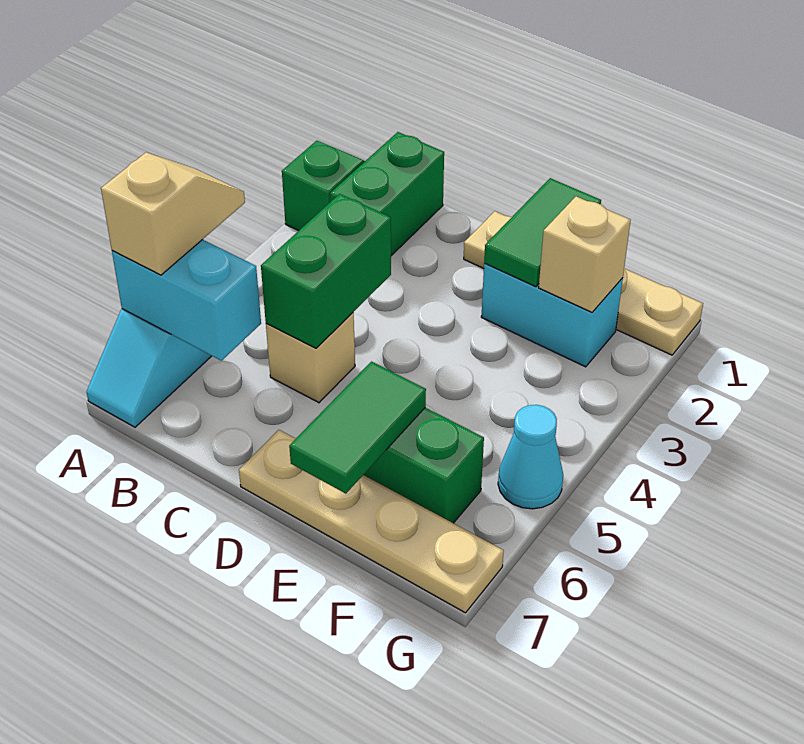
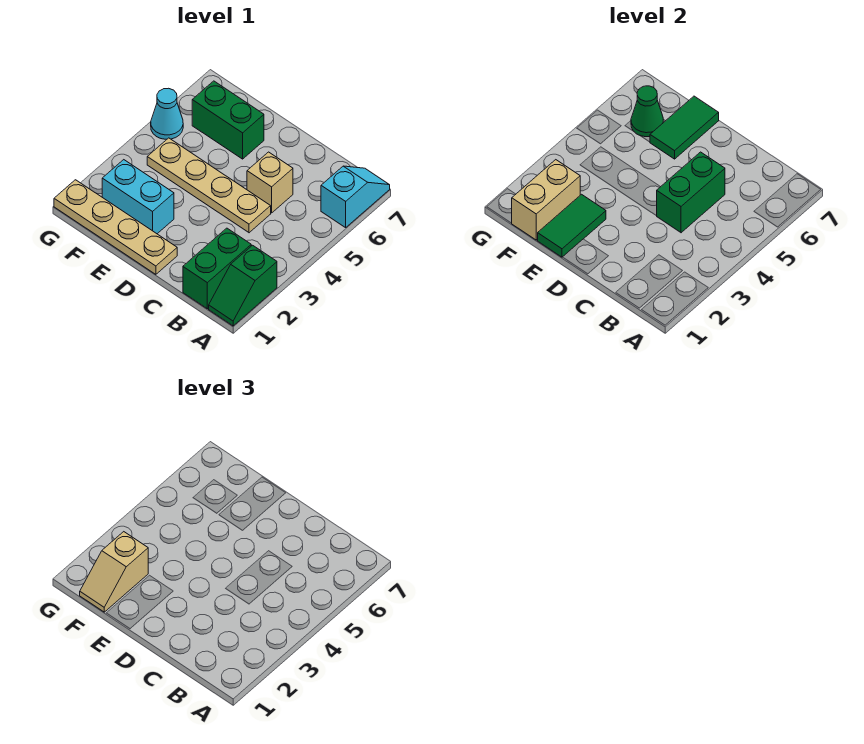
tan 1x2 slope [101,153,245,275] -> tan 1x2 slope moved to [80,532,148,612]
cyan 1x2 brick [112,240,261,361] -> none
tan 1x4 plate [239,430,504,613] -> tan 1x4 plate moved to [147,138,271,233]
tan 1x1 brick [539,196,631,312] -> tan 1x2 brick [512,160,580,240]
none -> green 1x1 cone [631,86,663,137]

